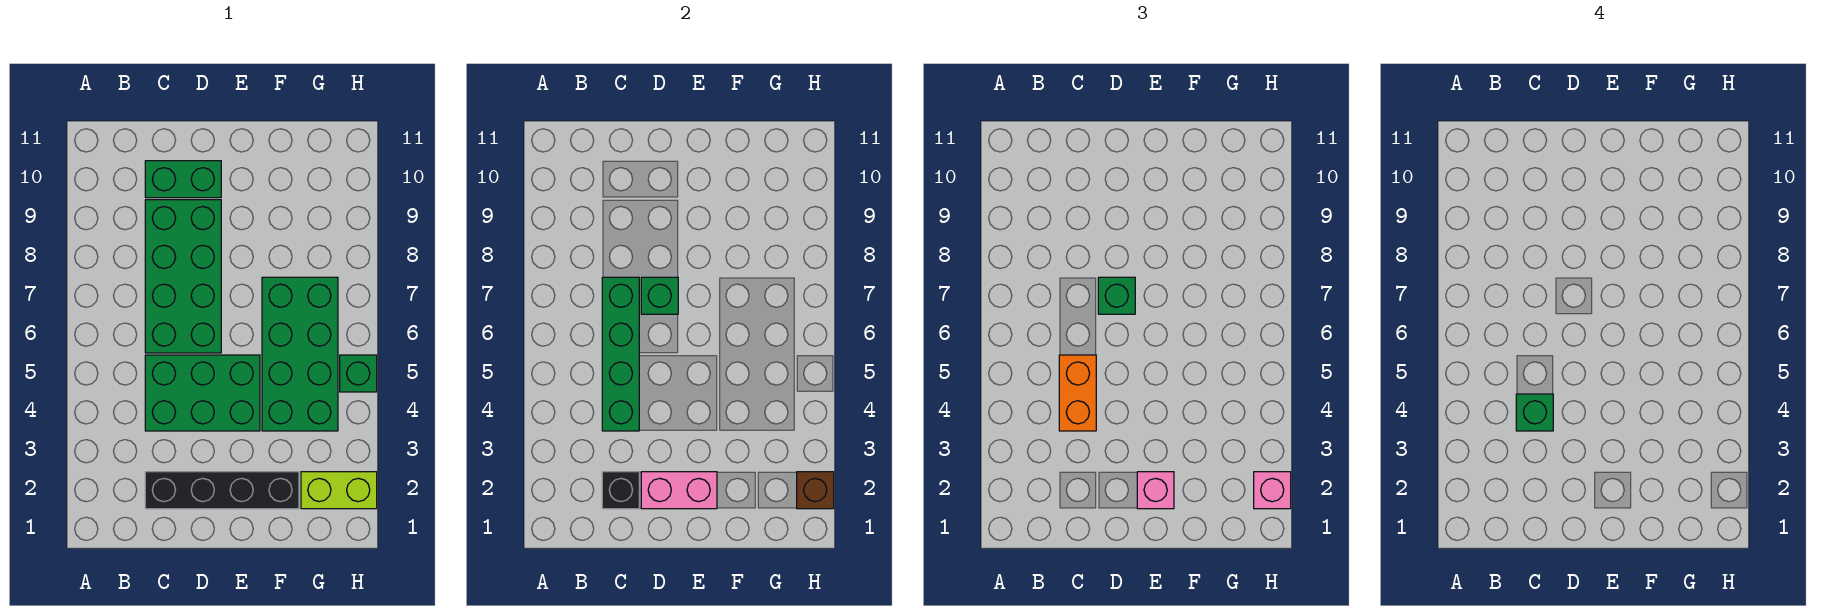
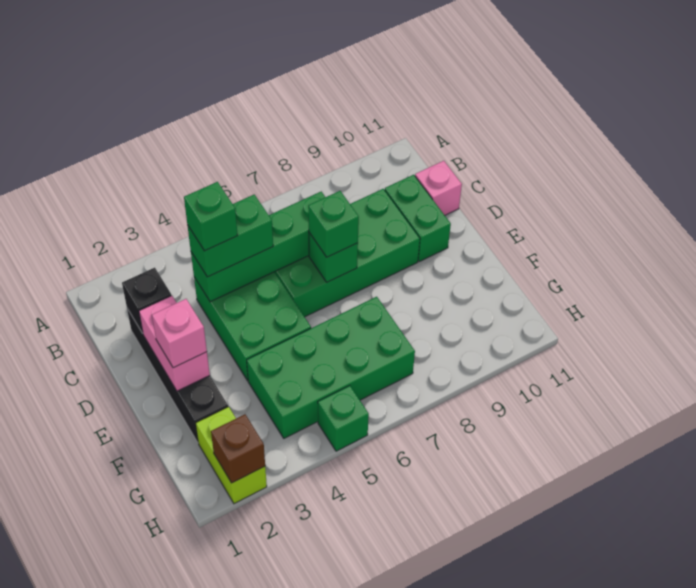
orange 1x2 brick [1059,355,1096,431] -> green 1x2 brick [187,195,273,277]
pink 1x1 brick [1254,472,1291,509] -> pink 1x1 brick moved to [415,161,462,215]

